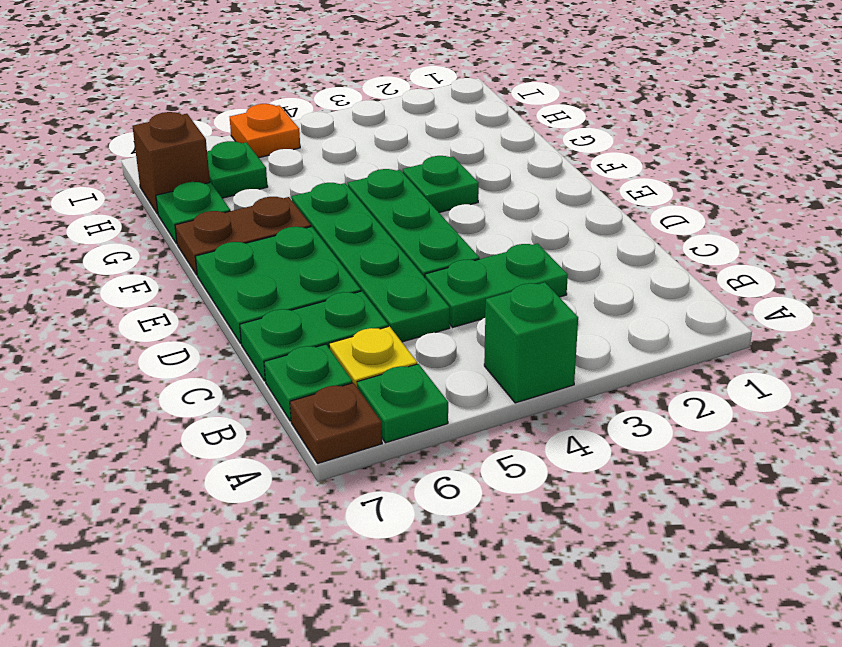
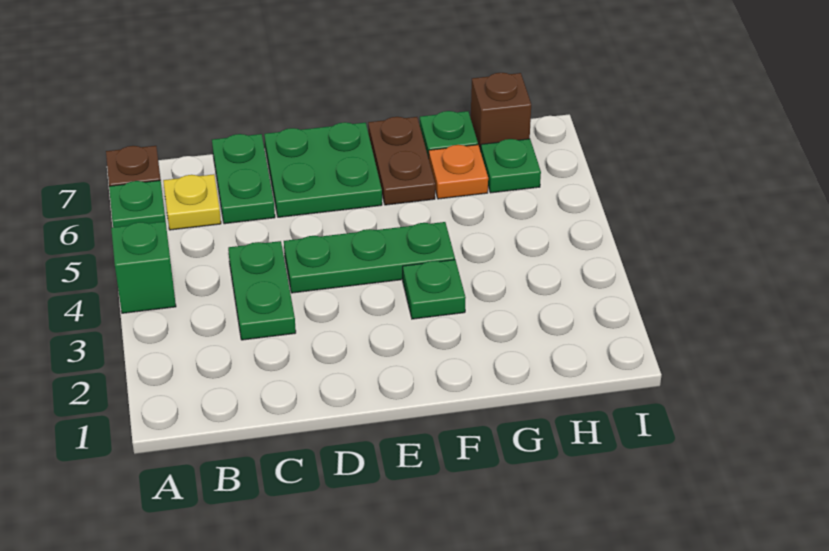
green 1x1 plate [264,344,352,421] -> none
green 1x4 plate [292,183,450,342] -> none
orange 1x1 plate [230,104,300,158] -> orange 1x1 plate moved to [429,145,488,199]

